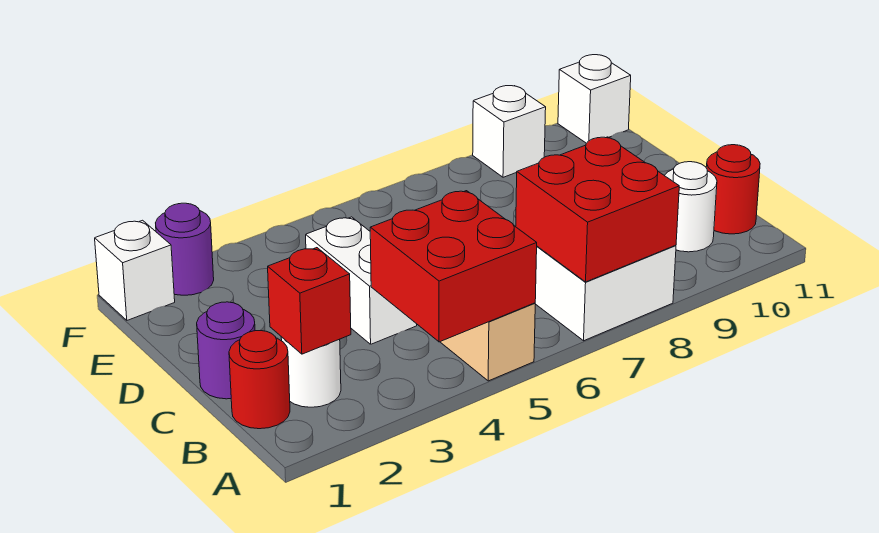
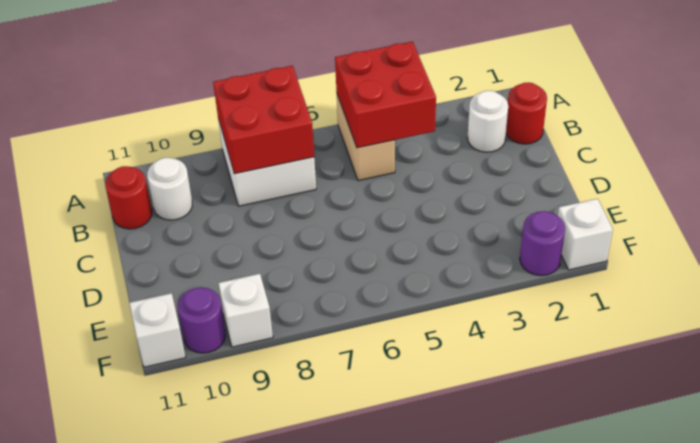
red 1x1 brick [268,248,351,354] -> none
purple 1x1 round brick [197,302,255,399] -> purple 1x1 round brick moved to [178,287,226,353]
white 1x2 brick [306,217,417,344] -> none

